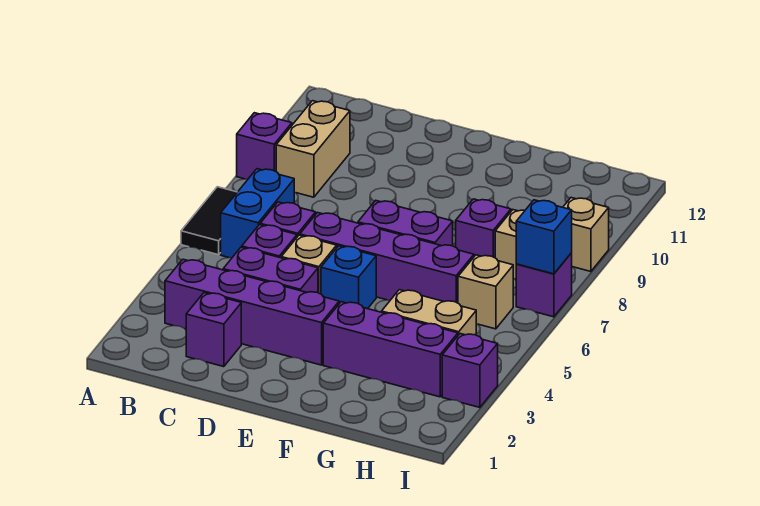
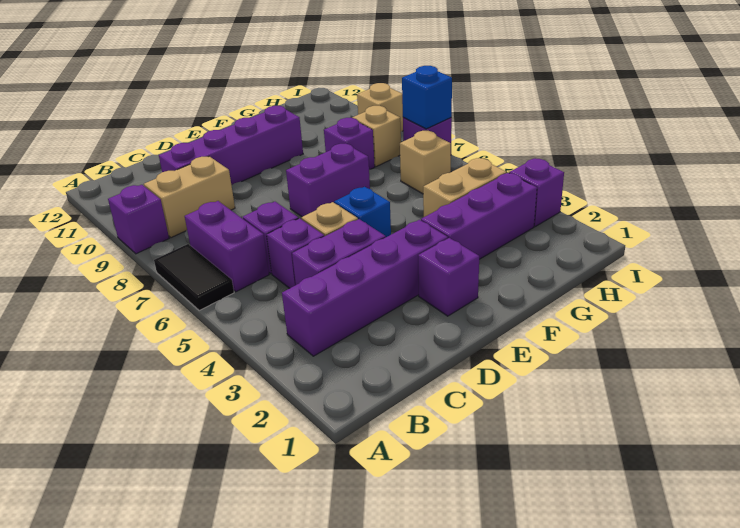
blue 1x2 brick [221,169,294,258] -> purple 1x2 brick [185,201,269,292]
tan 1x2 brick [276,101,350,197] -> tan 1x2 brick turned to [144,156,235,238]
purple 1x1 brick [186,293,241,367] -> purple 1x1 brick moved to [418,238,479,316]
purple 1x4 brick [300,213,474,303] -> purple 1x4 brick moved to [159,106,303,185]

